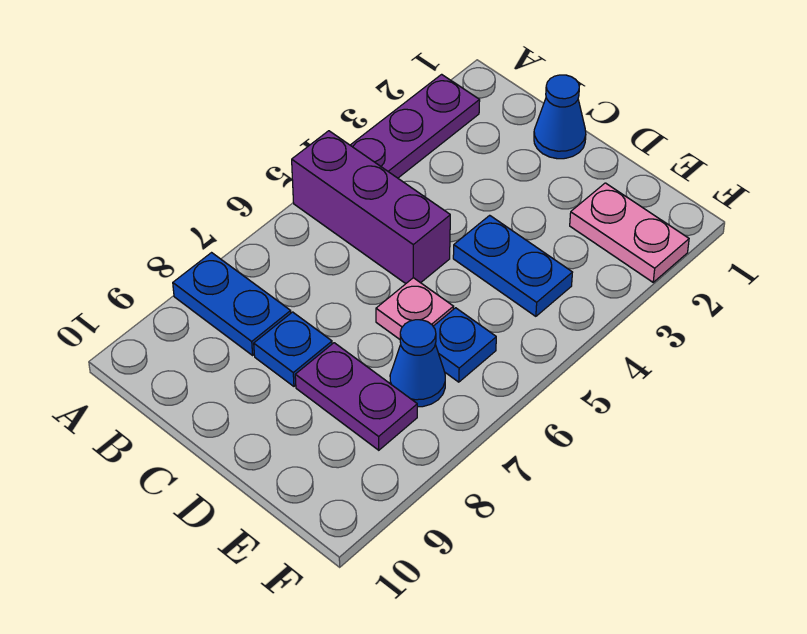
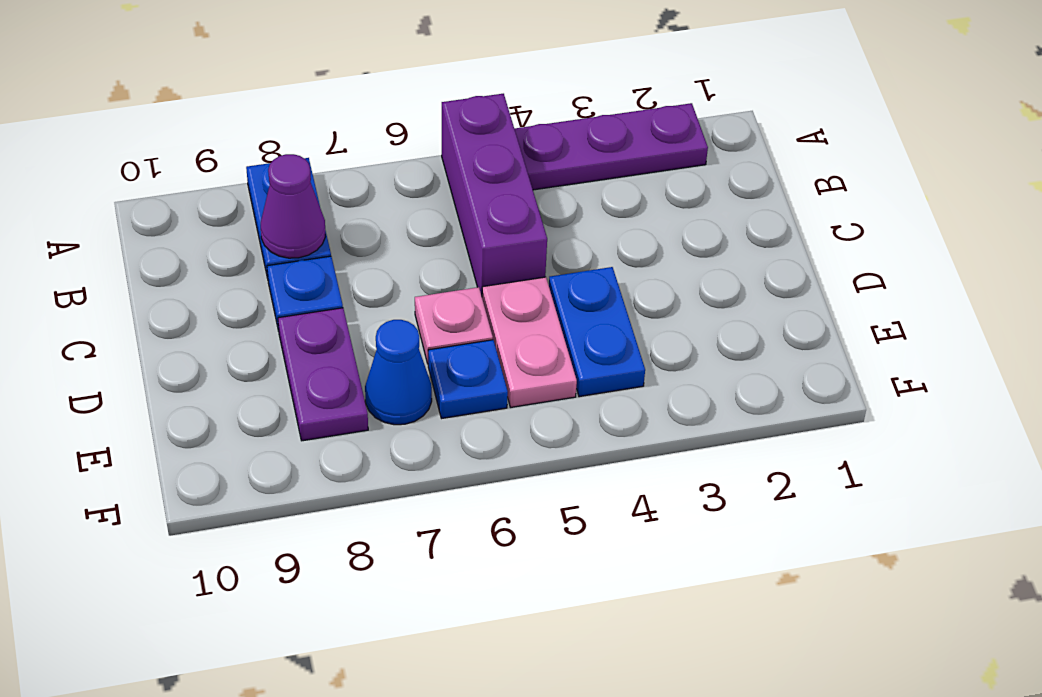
none -> purple 1x1 cone [261,154,325,258]
blue 1x1 cone [534,75,586,159] -> none
pink 1x2 plate [570,183,689,282] -> pink 1x2 plate moved to [482,277,577,407]

